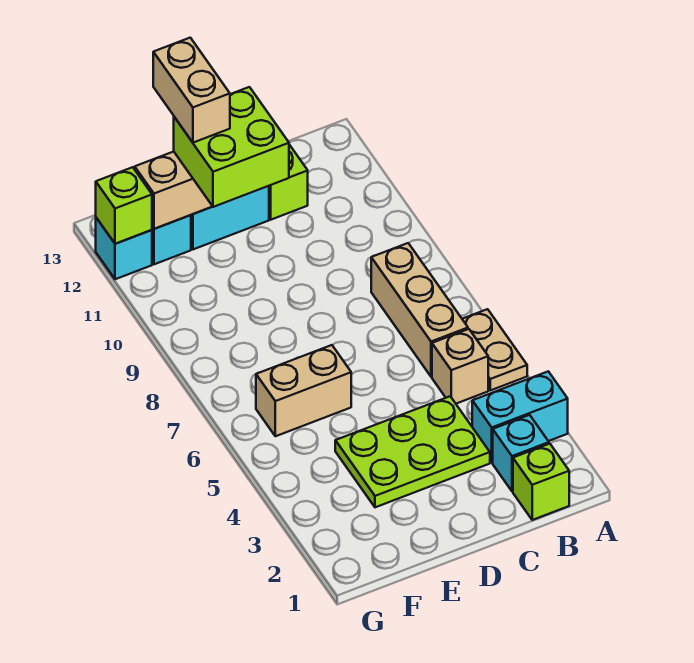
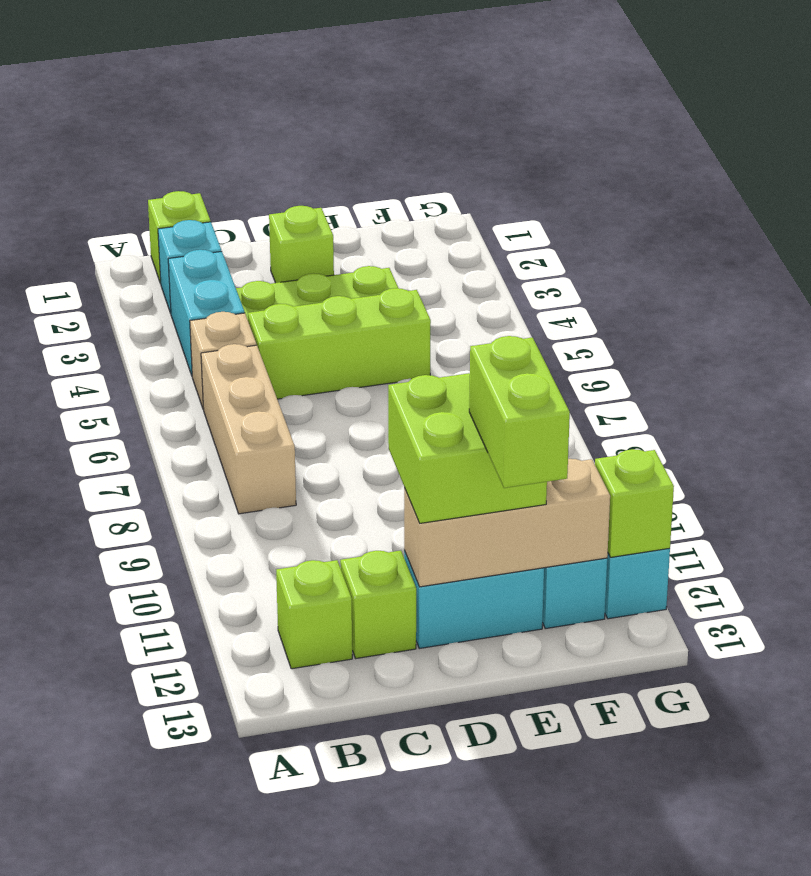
cyan 1x2 brick [472,371,568,463] -> cyan 1x2 brick turned to [168,250,245,375]
tan 1x2 plate [462,309,527,390] -> none
none -> lime 1x1 brick [276,560,352,669]
none -> lime 1x3 brick [248,288,431,399]
none -> lime 1x1 brick [269,206,334,283]
tan 1x2 brick [256,345,351,436] -> none
tan 1x2 brick [153,38,230,143] -> lime 1x2 brick [469,336,570,488]

